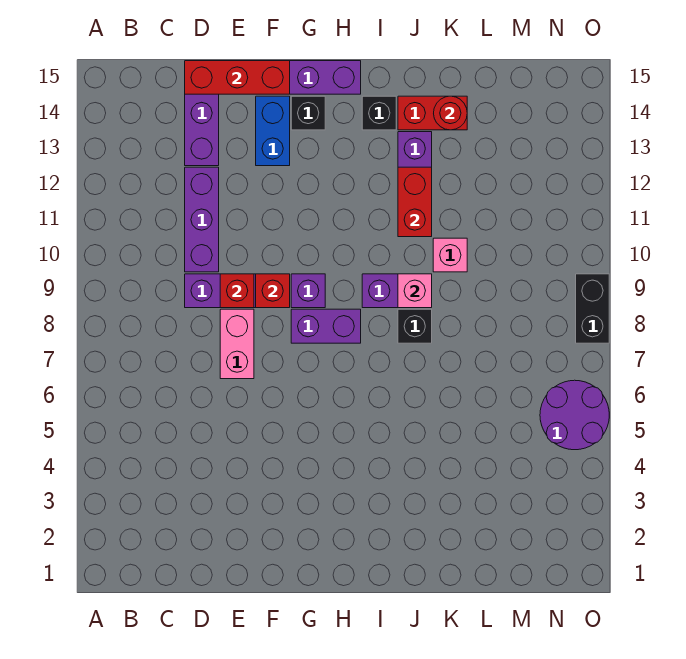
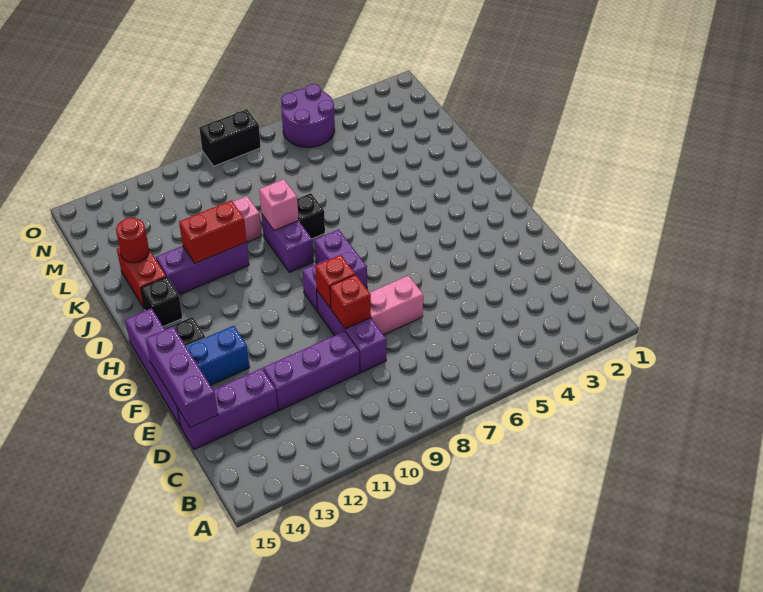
red 1x3 brick [185,61,290,94] -> purple 1x3 brick [146,327,218,428]

